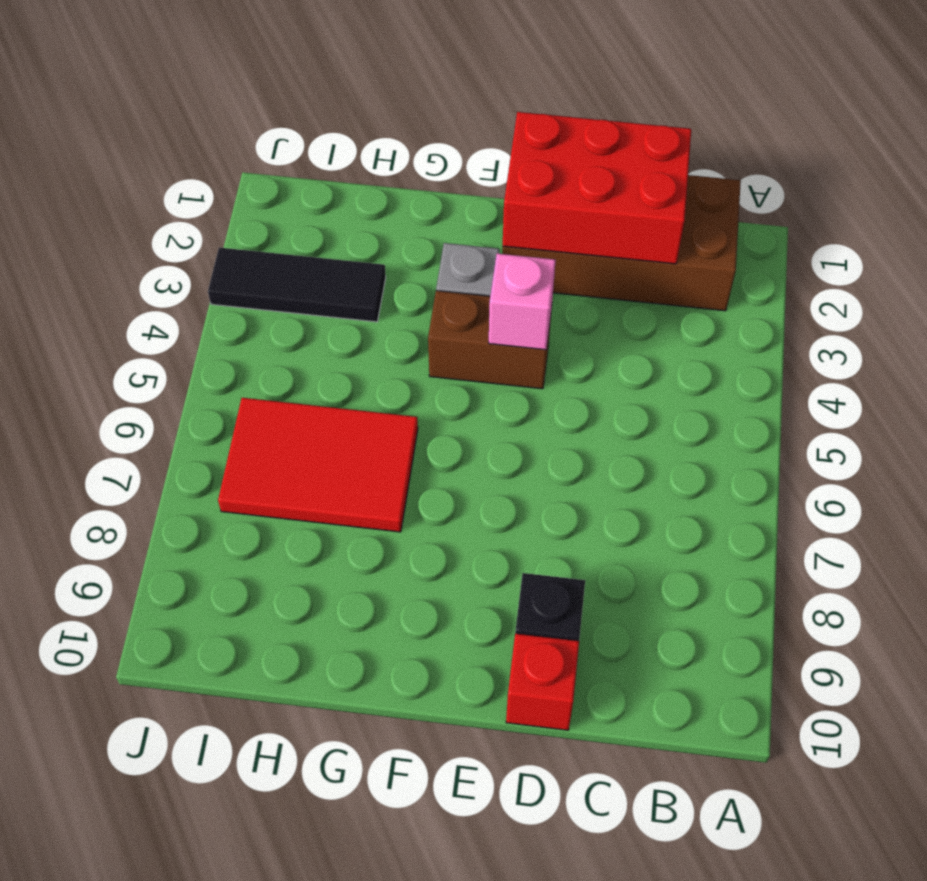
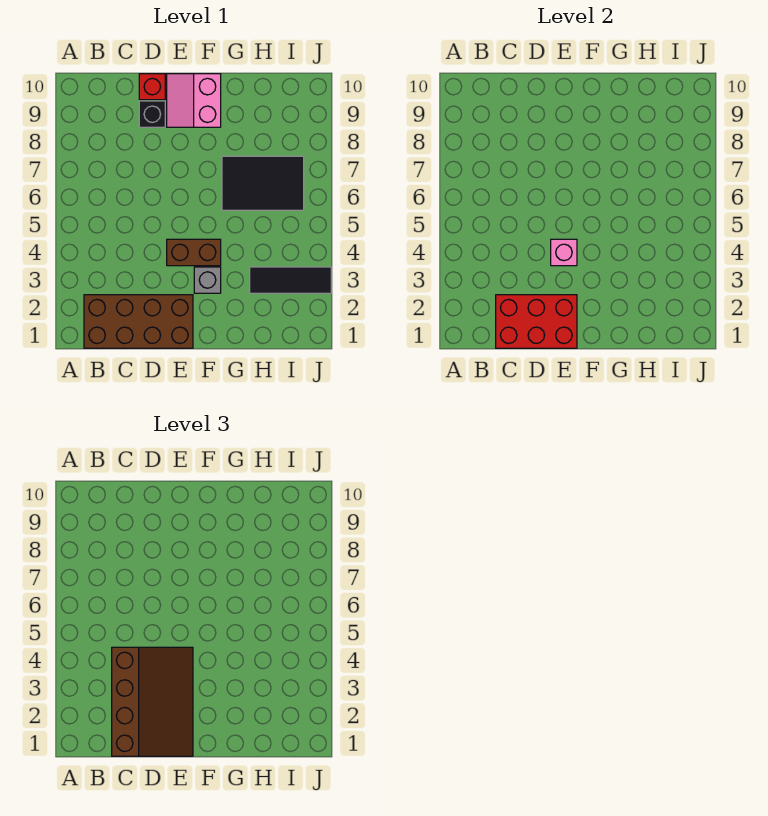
none -> brown 3x4 slope [112,647,193,756]
none -> pink 2x2 slope [167,74,221,127]
red 2x3 tile [218,398,418,532] -> black 2x3 tile [222,156,304,210]

